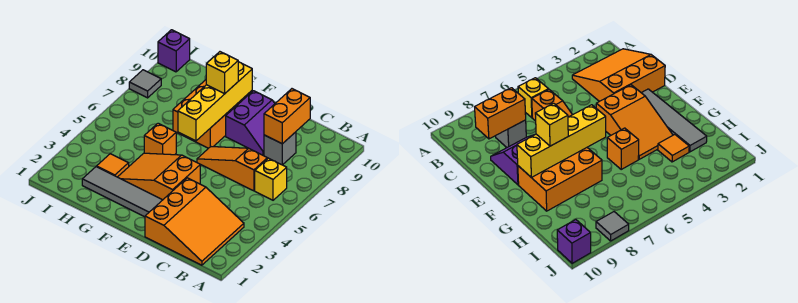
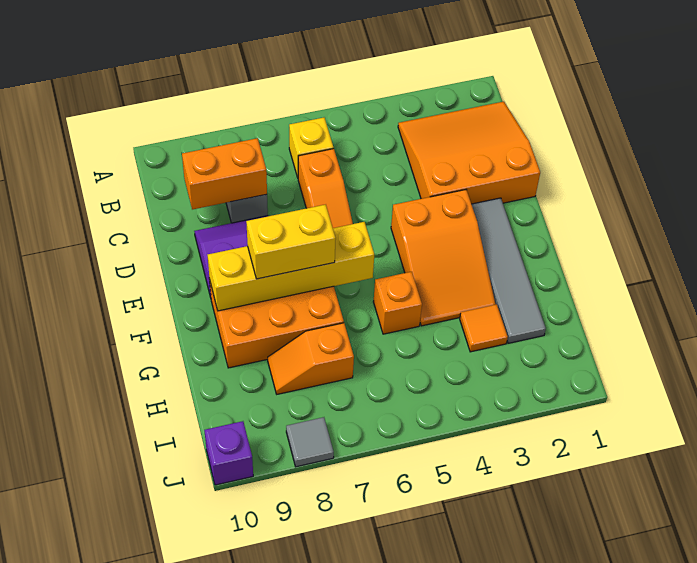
yellow 1x1 brick [206,52,238,94] -> yellow 1x2 brick [246,205,336,279]
none -> orange 1x2 slope [268,323,354,394]

